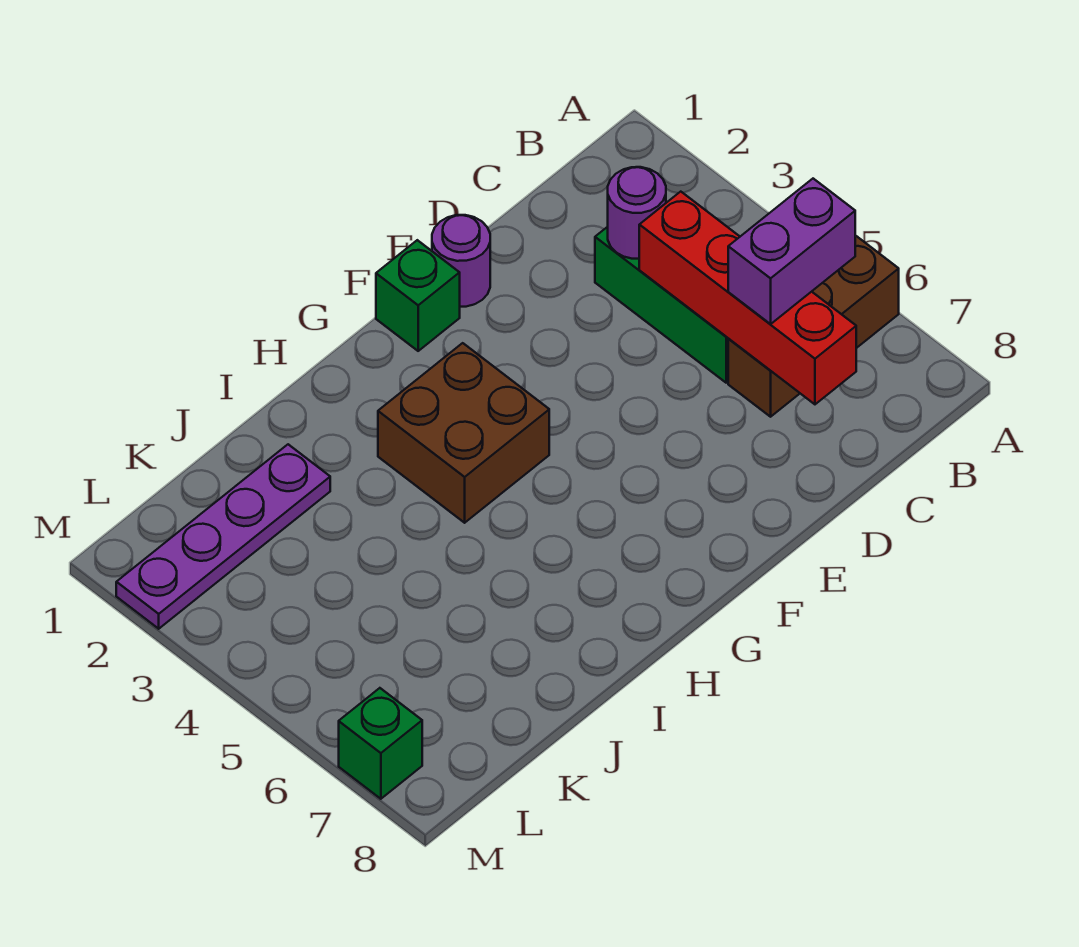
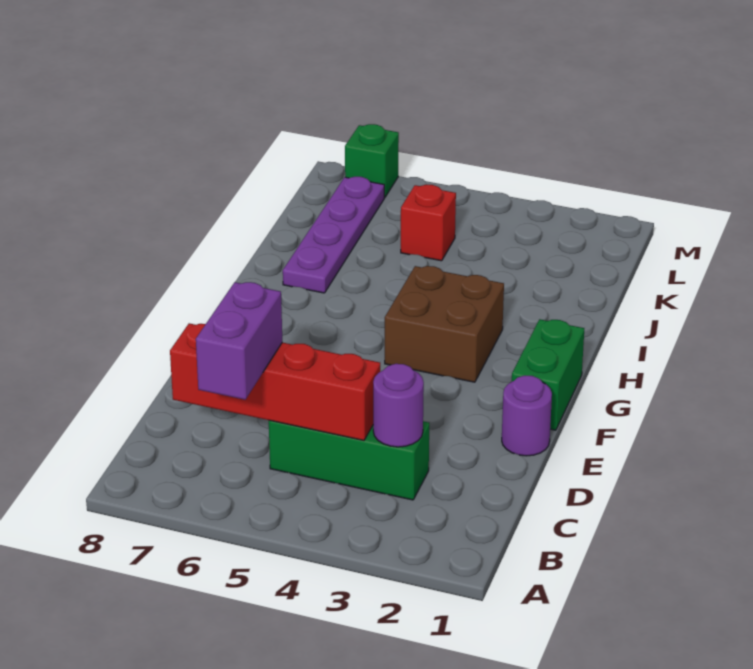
brown 1x3 brick [728,236,899,417] -> none
green 1x1 brick [376,240,460,351] -> green 1x2 brick [512,319,584,430]
purple 1x4 plate [116,444,330,629] -> purple 1x4 plate moved to [283,177,384,293]
none -> red 1x1 brick [401,185,456,261]

